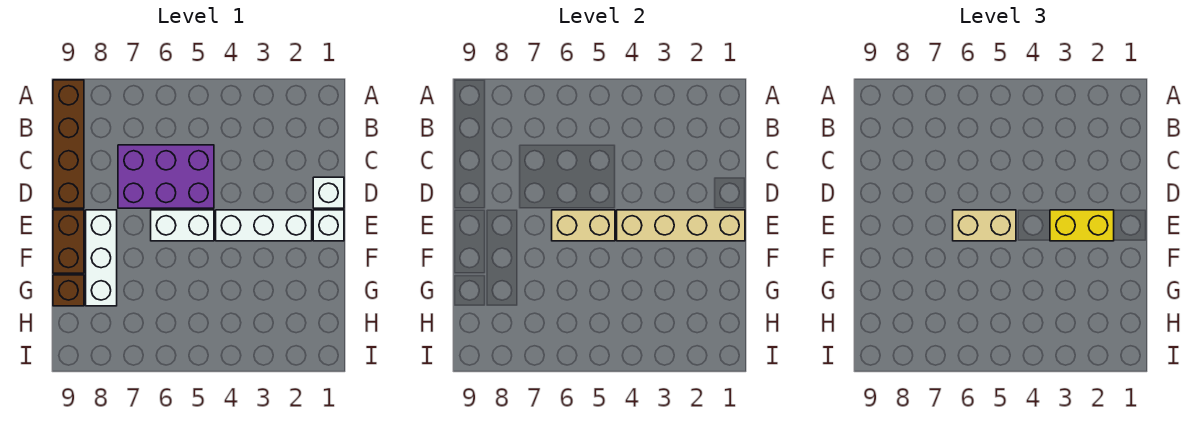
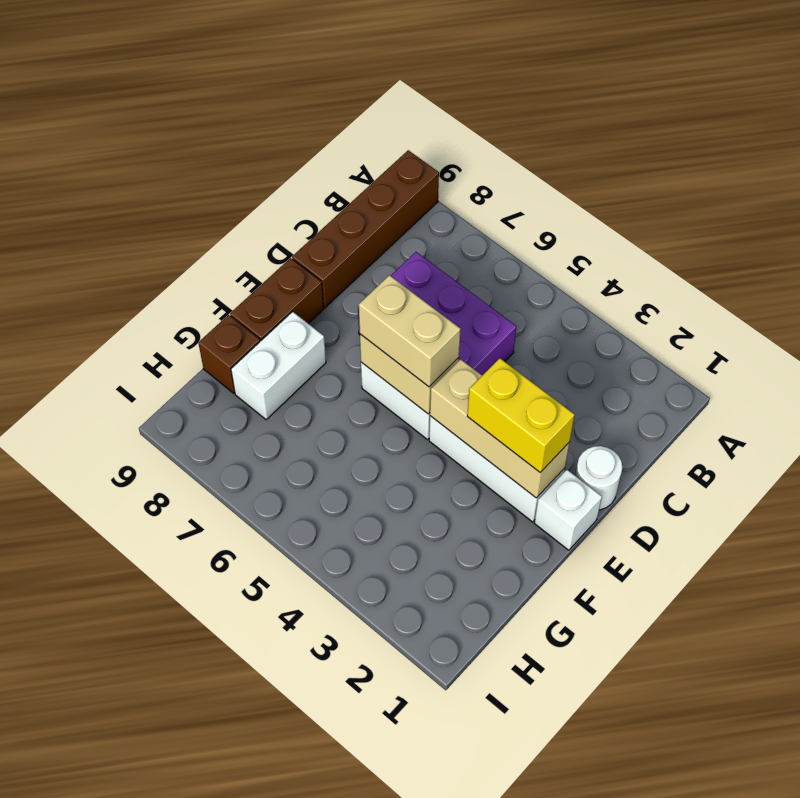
white 1x1 brick [313,177,344,208] -> white 1x1 round brick [575,446,622,510]
tan 1x4 brick [617,210,745,241] -> tan 1x3 brick [430,359,570,498]
white 1x3 brick [86,210,117,306] -> white 1x2 brick [231,312,326,420]

